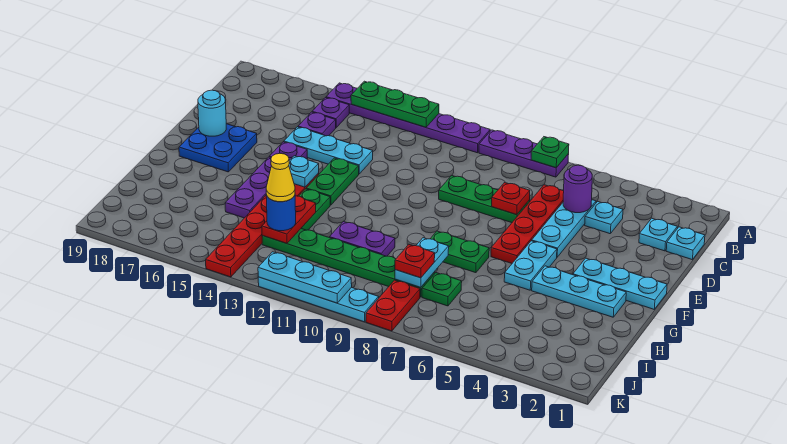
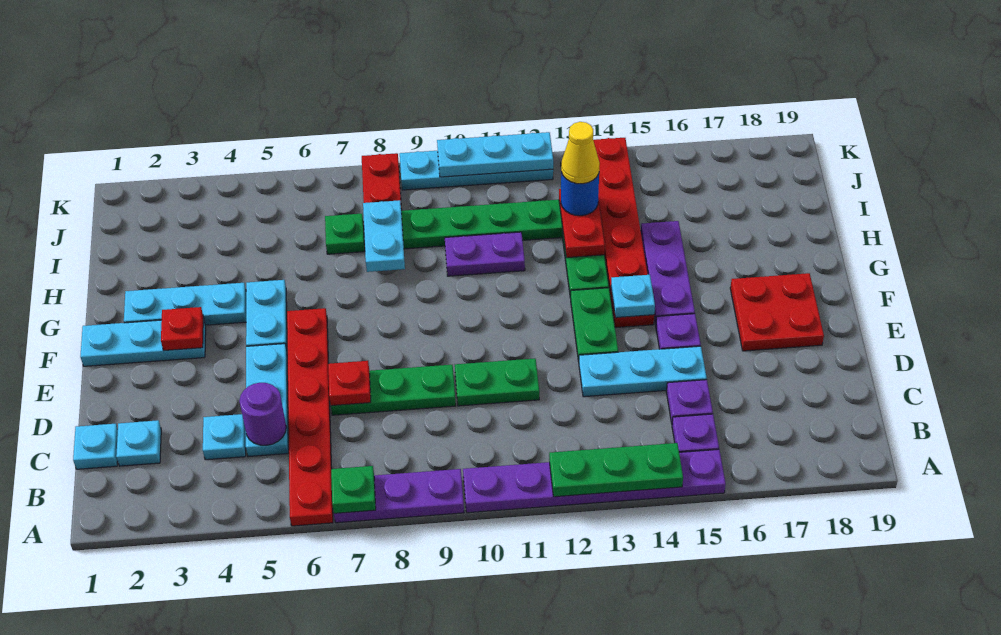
red 1x4 plate [491,185,564,263] -> red 1x6 plate [287,308,333,526]
blue 2x2 plate [179,124,257,172] -> red 2x2 plate [730,273,824,351]
cyan 1x1 round brick [198,90,226,136] -> none
green 1x2 plate [430,231,489,273] -> green 1x2 plate moved to [455,358,539,406]
red 1x1 plate [395,245,435,278] -> red 1x1 plate moved to [161,307,203,351]

